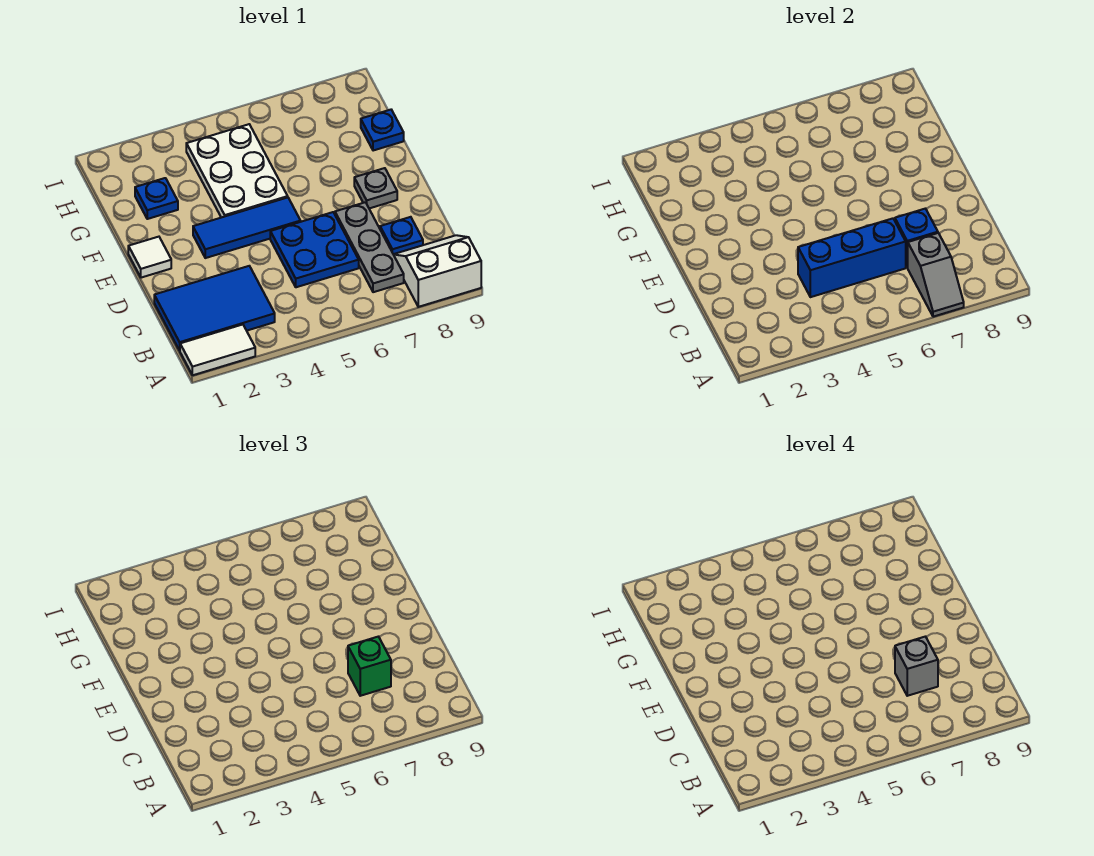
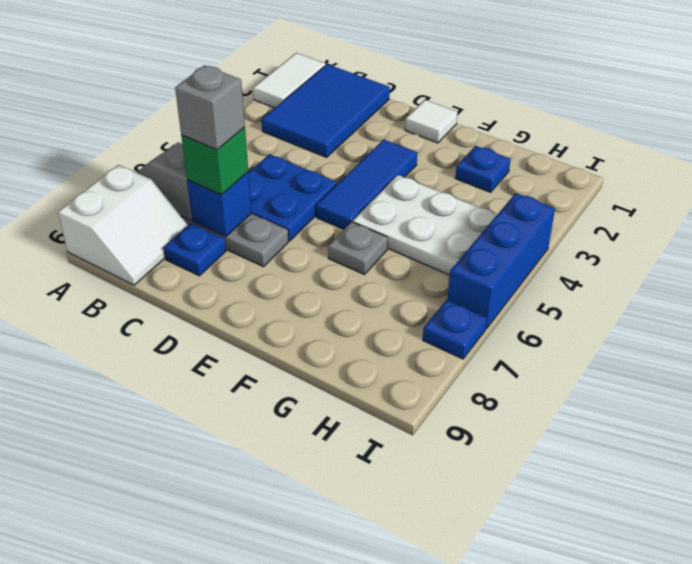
blue 1x3 brick [798,218,906,297] -> blue 1x3 brick moved to [448,193,555,329]
grey 1x1 plate [354,168,397,208] -> grey 1x1 plate moved to [328,222,388,275]
blue 1x1 plate [361,110,404,151] -> blue 1x1 plate moved to [423,300,487,359]

